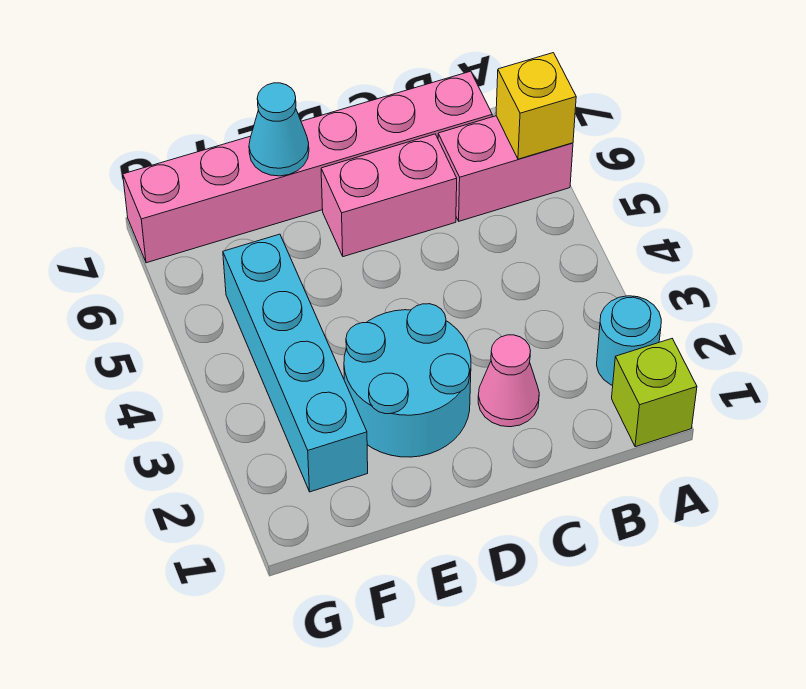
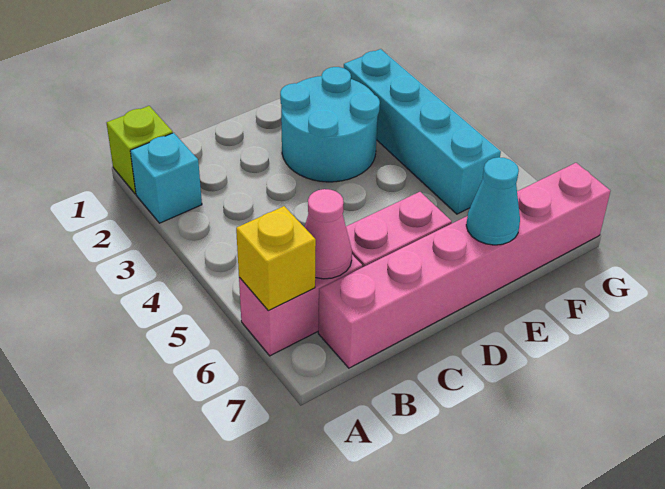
cyan 1x1 round brick [597,296,661,386] -> cyan 1x1 brick [130,133,202,223]
pink 1x1 cone [478,335,539,427] -> pink 1x1 cone moved to [305,189,352,279]

